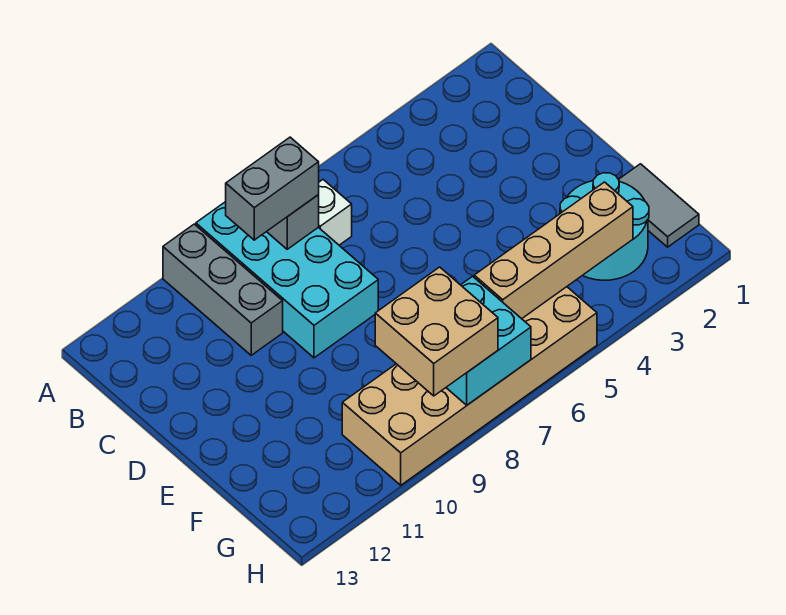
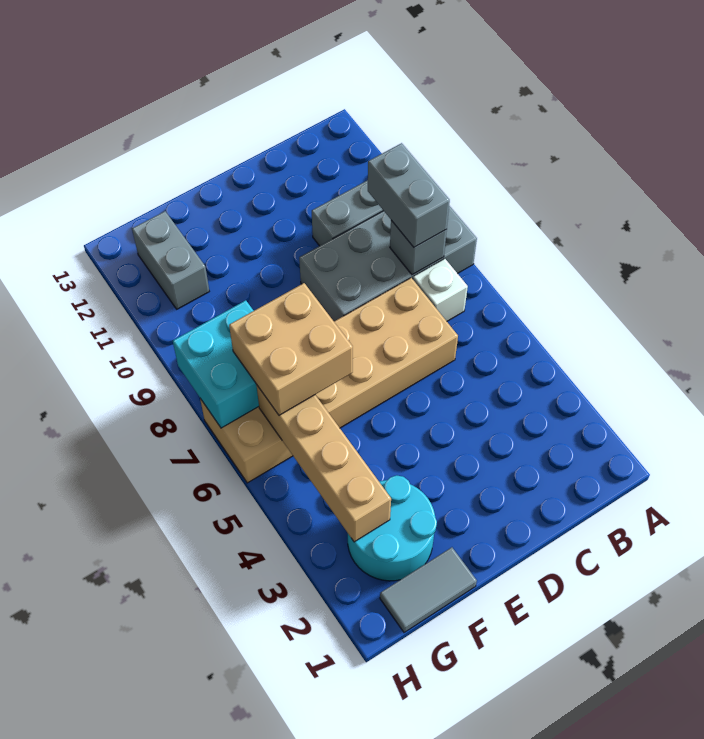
cyan 2x4 brick [196,202,378,358] -> grey 2x4 brick [299,206,477,321]
tan 2x6 brick [342,287,597,485] -> tan 2x6 brick turned to [200,278,458,483]
tan 2x2 brick [375,267,498,396] -> tan 2x2 brick moved to [229,283,353,415]
none -> grey 1x2 brick [132,211,209,309]

